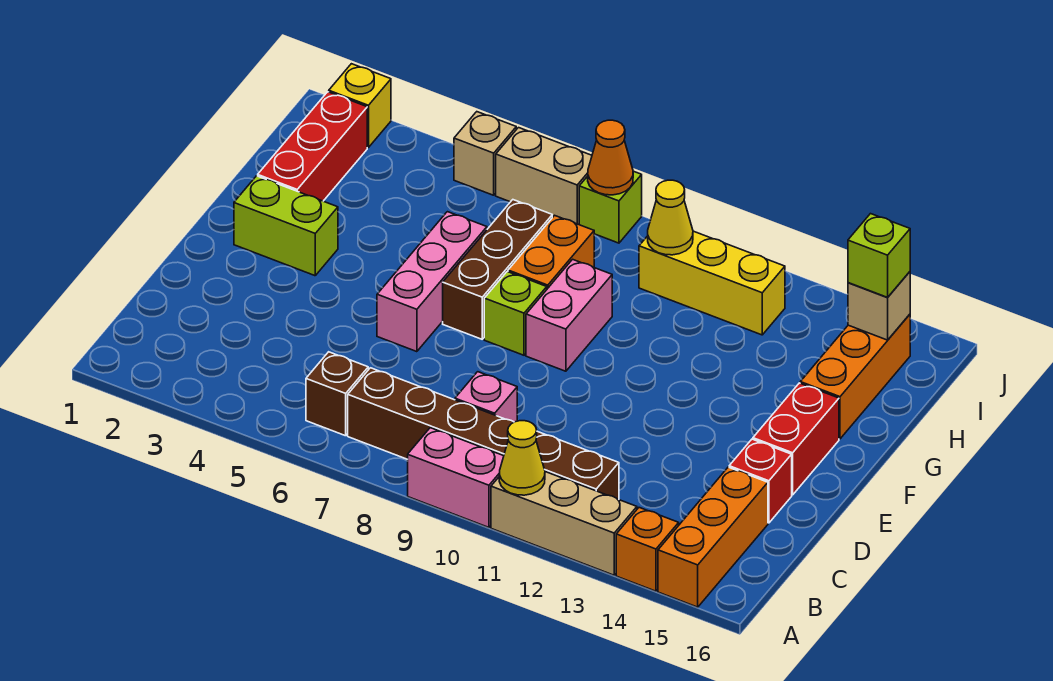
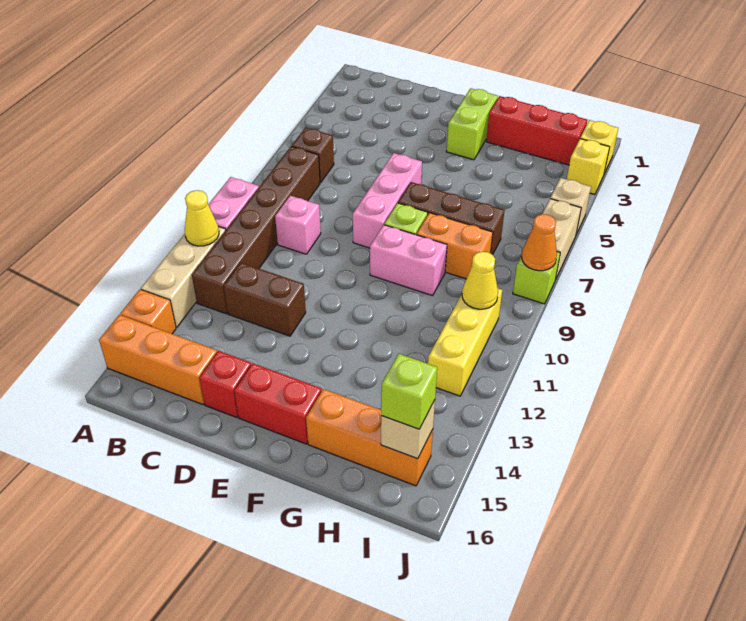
none -> brown 1x2 brick [224,263,306,336]
pink 1x3 brick [377,212,487,352] -> pink 1x3 brick turned to [353,153,422,248]
none -> yellow 1x1 brick [567,139,610,194]

